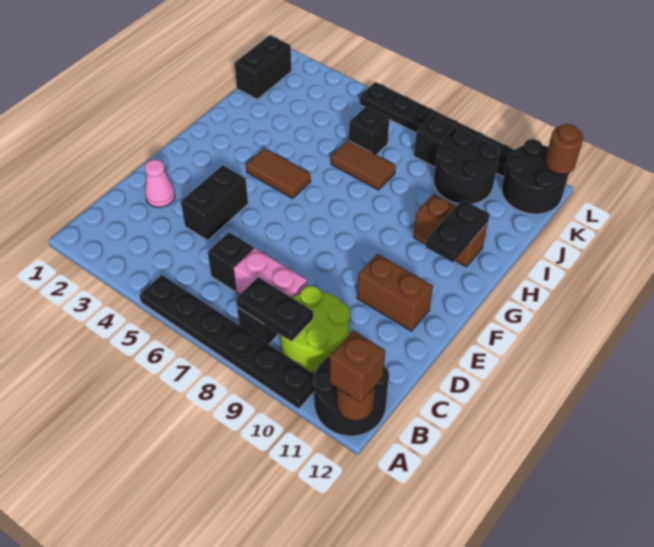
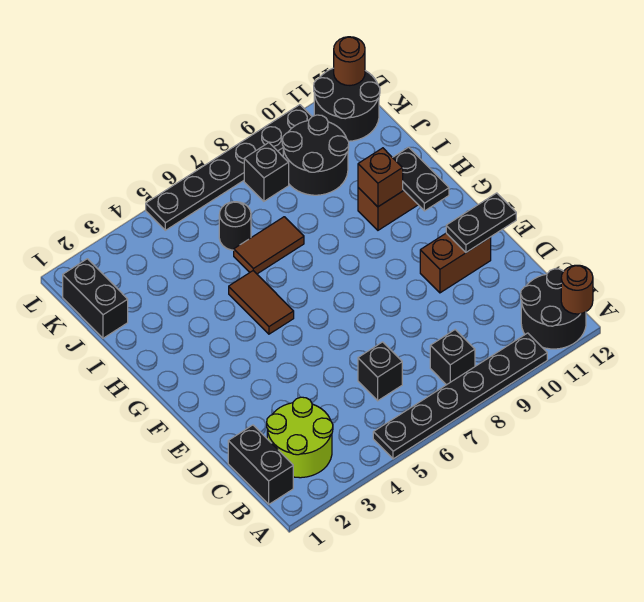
brown 1x1 brick [330,331,385,403] -> brown 1x1 brick moved to [358,148,403,207]
black 1x2 plate [236,277,313,342] -> black 1x2 plate moved to [446,193,516,252]
lime 2x2 round brick [280,286,350,372] -> lime 2x2 round brick moved to [267,397,333,478]
pink 1x2 brick [234,248,307,298] -> none
pink 1x1 cone [145,159,175,207] -> none
black 1x2 brick [181,165,248,240] -> black 1x2 brick moved to [228,425,293,504]
brown 1x2 tile [246,148,311,199] -> brown 1x2 tile turned to [229,271,294,334]
black 1x1 brick [349,106,389,155] -> black 1x1 round brick [219,202,251,250]

